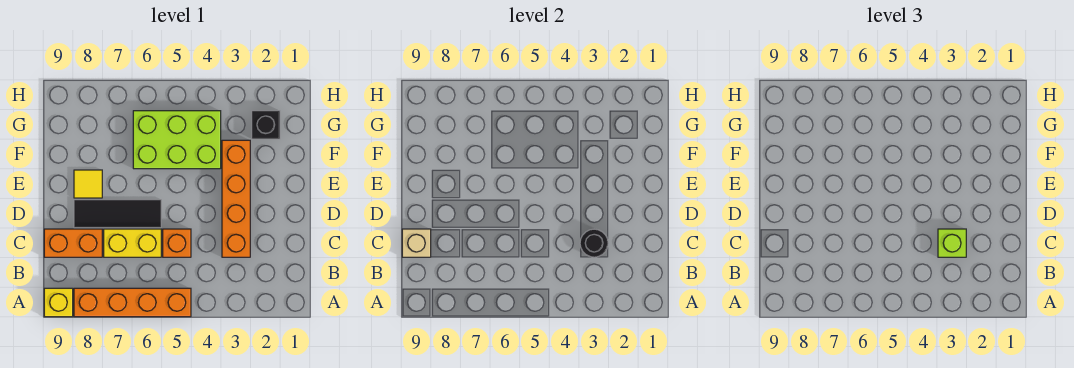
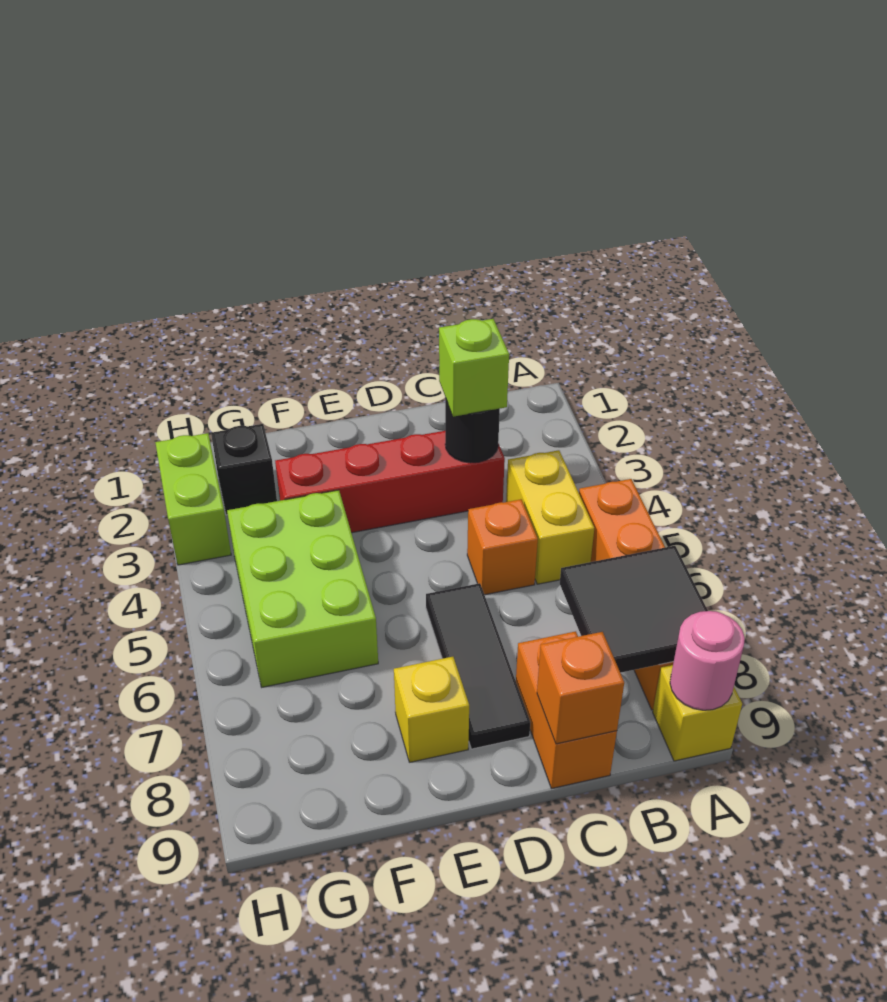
none -> black 2x2 tile [560,546,708,673]
none -> pink 1x1 round brick [670,611,745,710]
orange 1x4 brick [222,140,250,257] -> red 1x4 brick [275,431,505,533]
yellow 1x2 brick [104,229,161,257] -> yellow 1x2 brick moved to [506,450,594,584]
tan 1x1 brick [402,229,431,257] -> orange 1x1 brick [537,632,624,744]
yellow 1x1 tile [74,170,102,198] -> yellow 1x1 brick [394,657,469,762]
none -> lime 1x2 brick [155,433,231,565]

